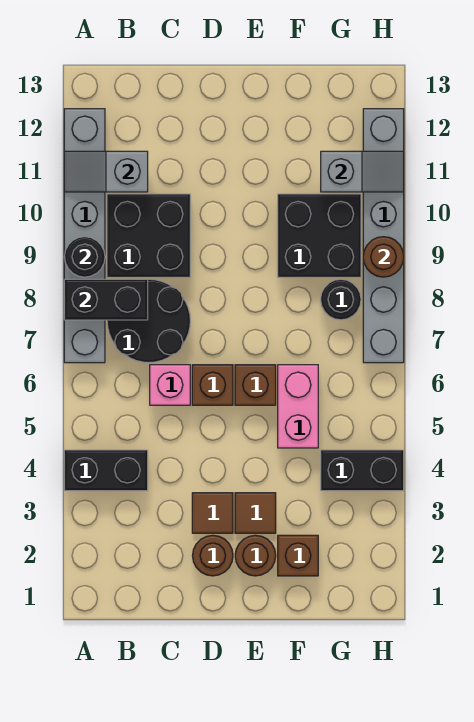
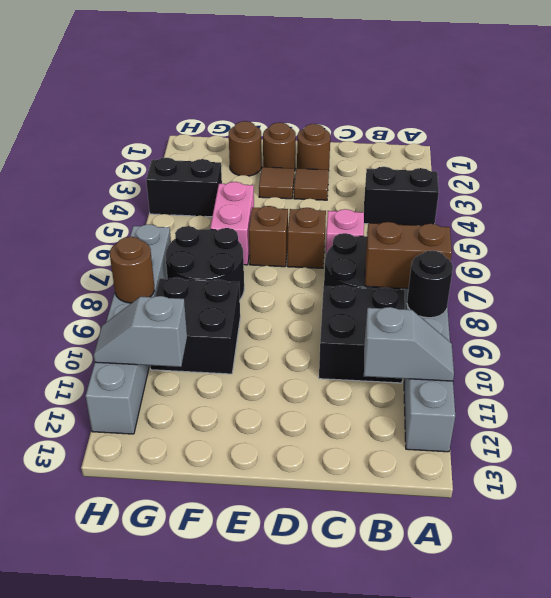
black 1x2 brick [64,279,148,320] -> brown 1x2 brick [365,222,452,289]
brown 1x1 brick [278,535,318,576] -> brown 1x1 round brick [229,121,262,176]
black 1x1 round brick [321,279,361,320] -> black 2x2 round brick [165,226,244,299]

